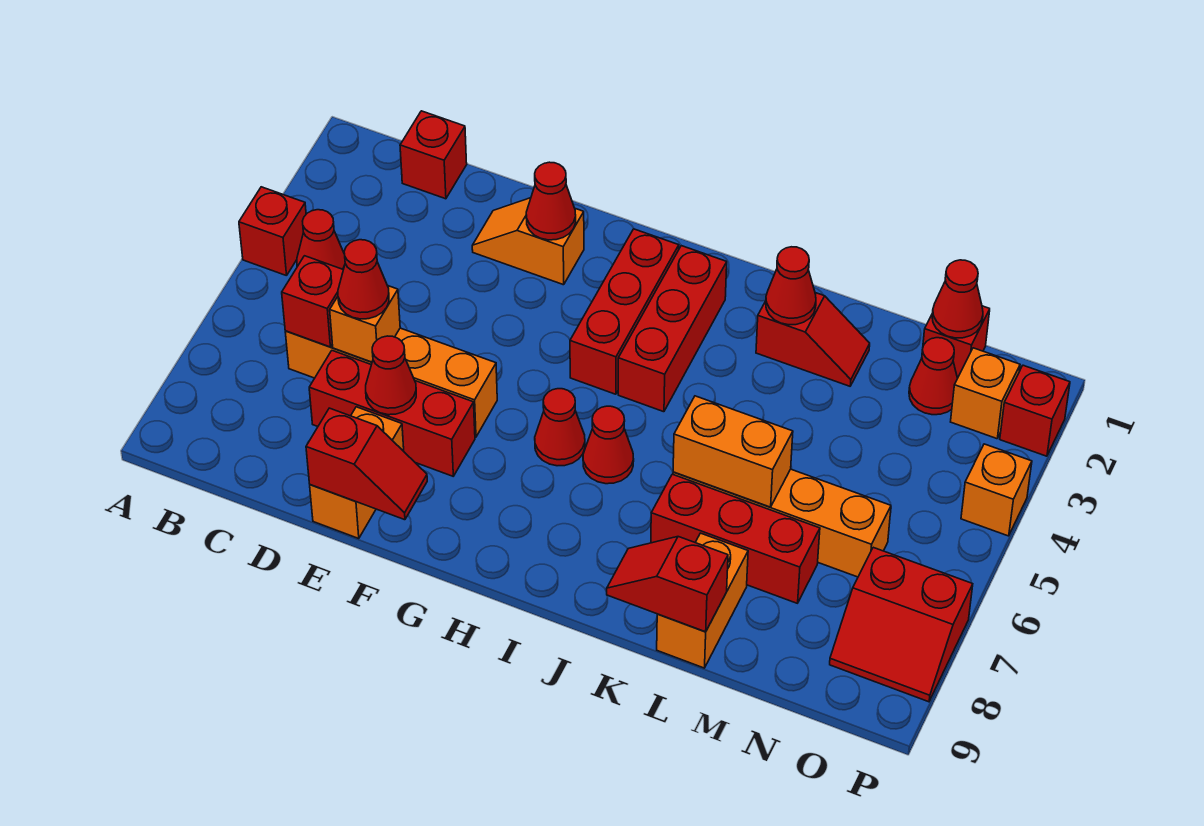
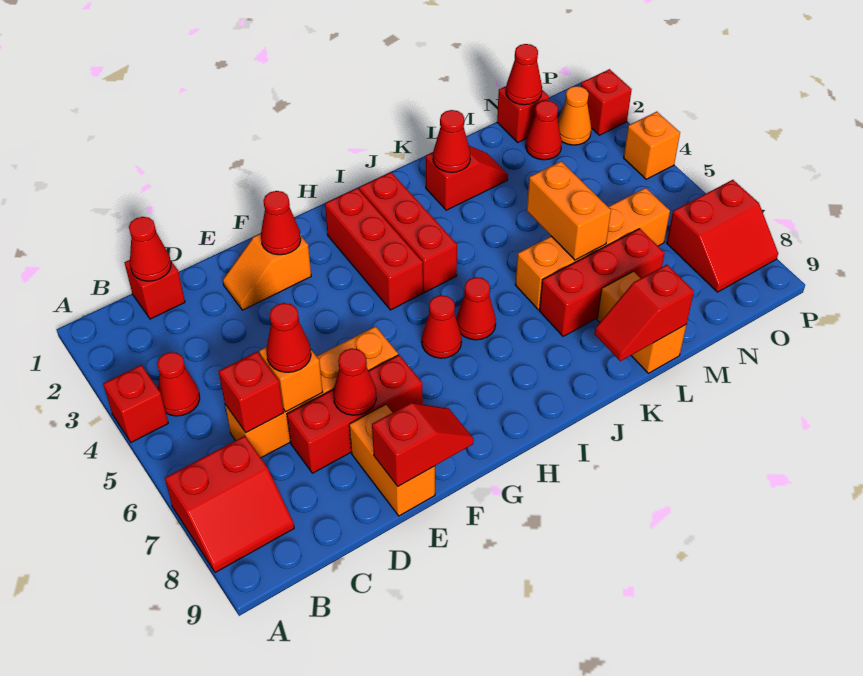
none -> red 2x2 slope [165,436,294,573]
none -> red 1x1 cone [129,217,171,281]
orange 1x2 brick [673,396,793,507] -> orange 1x2 brick turned to [527,161,611,260]
orange 1x1 brick [951,348,1020,439] -> orange 1x1 cone [558,86,591,145]

